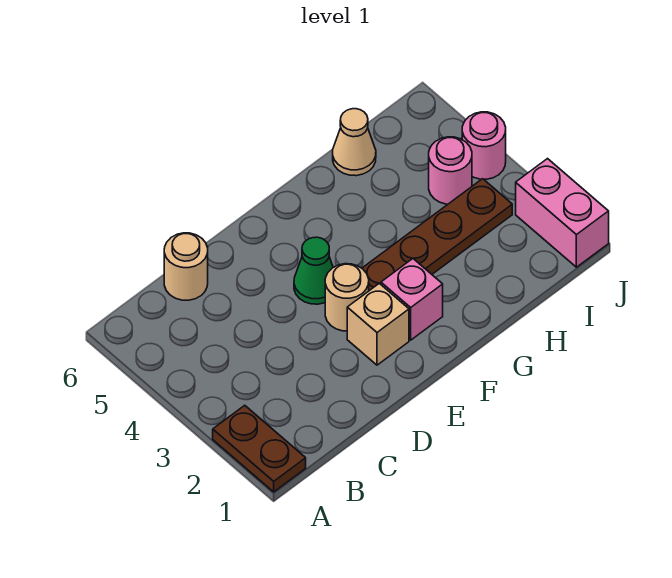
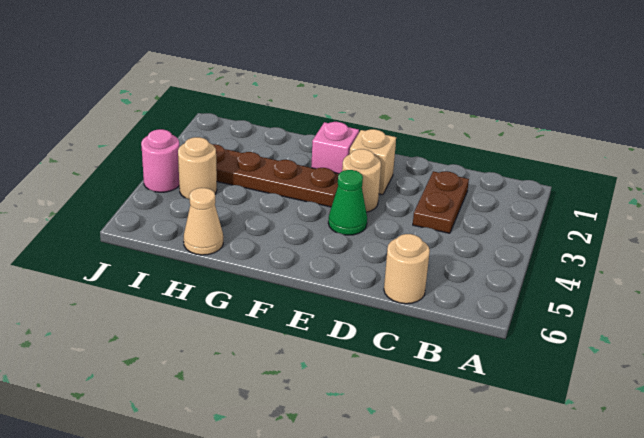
brown 1x2 plate [213,405,306,492] -> brown 1x2 plate moved to [413,171,469,233]
pink 1x1 round brick [429,137,472,204] -> tan 1x1 round brick [178,137,217,199]
pink 1x2 brick [516,159,609,267] -> none

